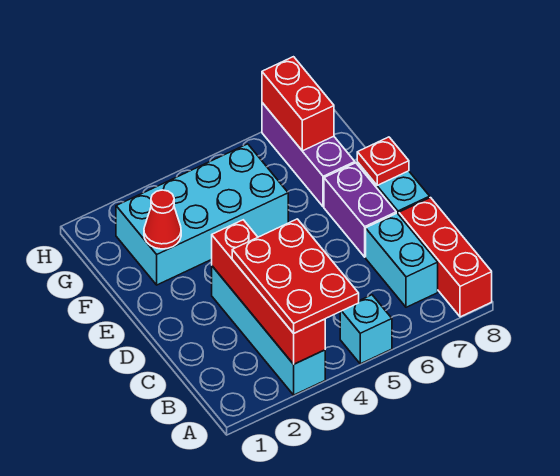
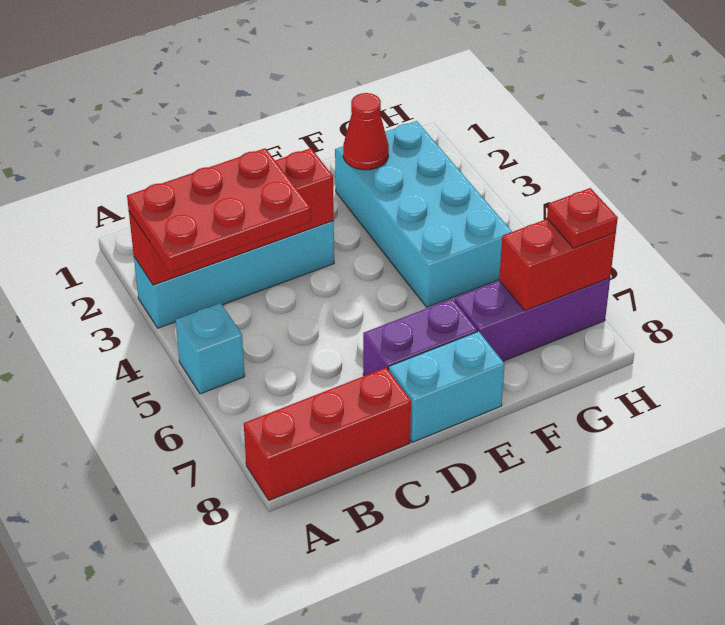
cyan 1x2 brick [366,213,438,307] -> none
red 1x1 plate [357,137,409,185] -> red 1x1 plate moved to [547,188,618,248]

